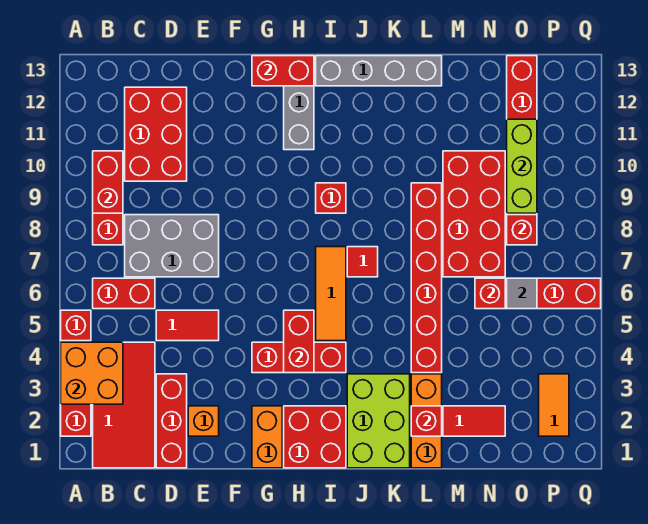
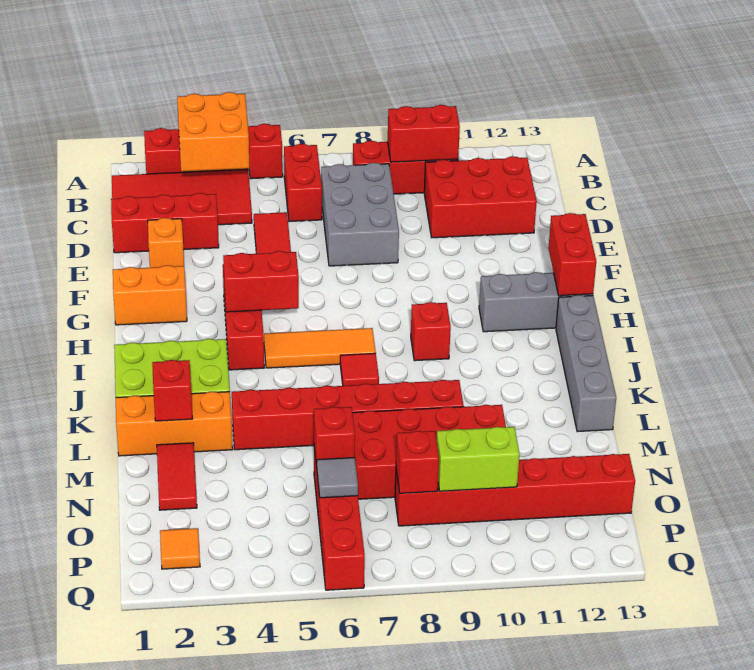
red 2x2 brick [284,406,346,468] -> none
lime 1x3 brick [507,119,537,213] -> lime 1x2 brick [437,427,520,491]
orange 1x2 tile [539,374,569,436] -> orange 1x1 tile [160,528,200,569]

